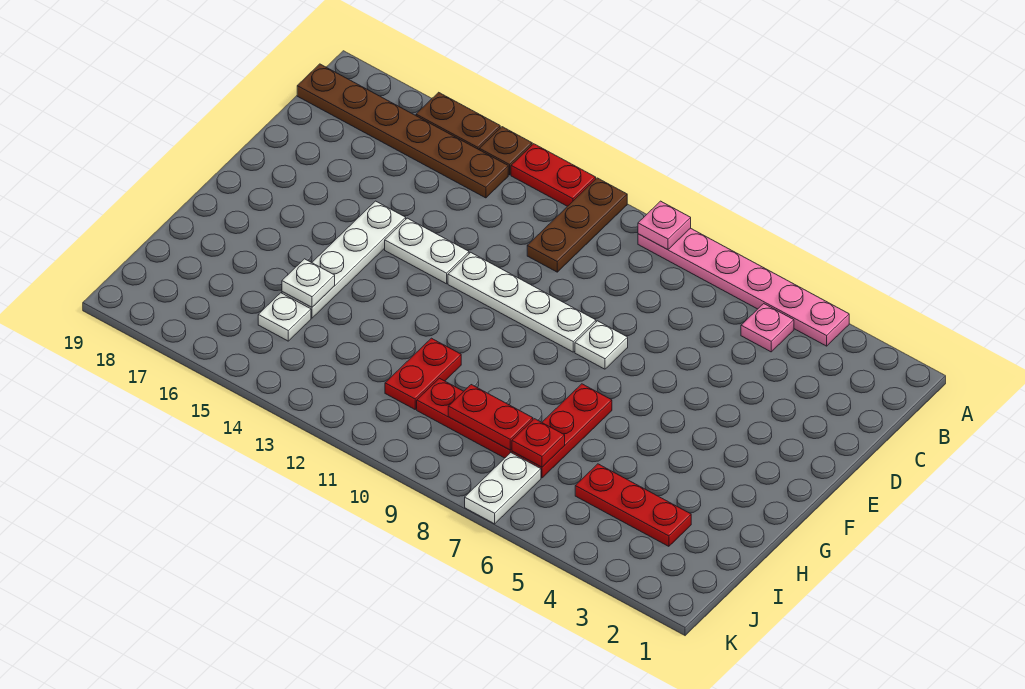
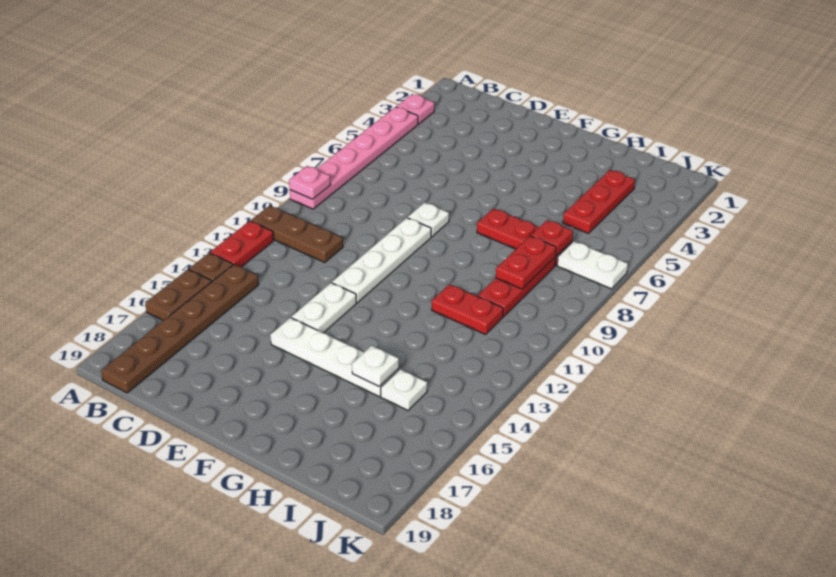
pink 1x1 plate [741,304,794,352] -> pink 1x1 plate moved to [396,94,434,124]

